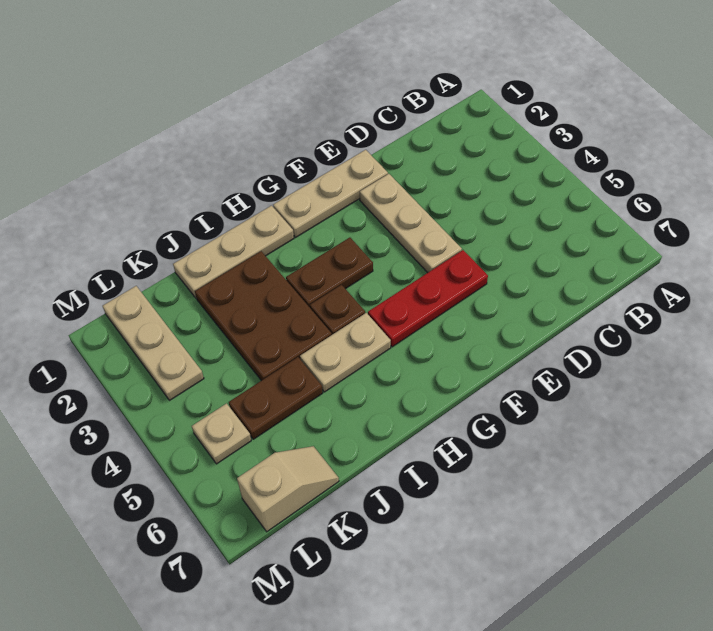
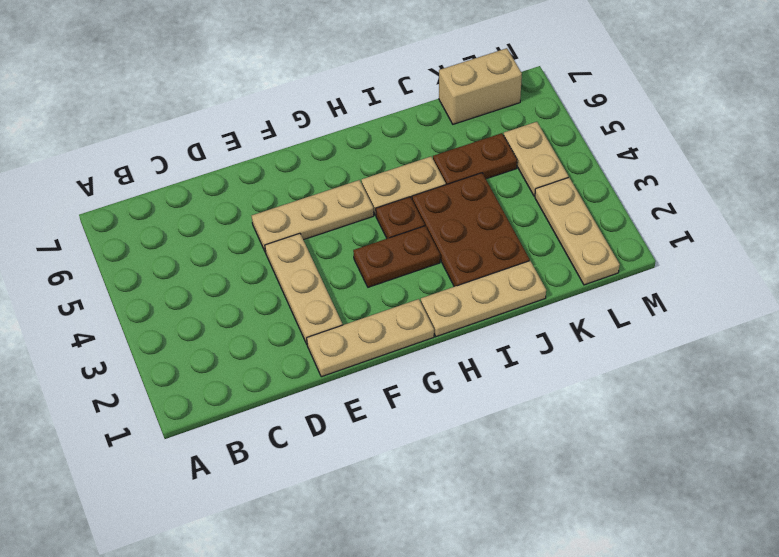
red 1x3 plate [368,250,488,347] -> tan 1x3 plate [252,180,374,252]
tan 1x2 slope [237,446,339,532] -> tan 1x2 brick [439,48,522,124]
tan 1x1 plate [192,403,251,464] -> tan 1x2 plate [504,122,569,196]

